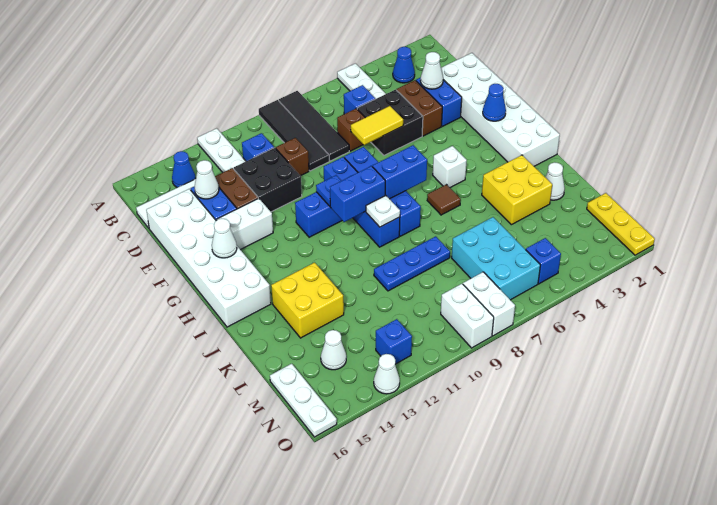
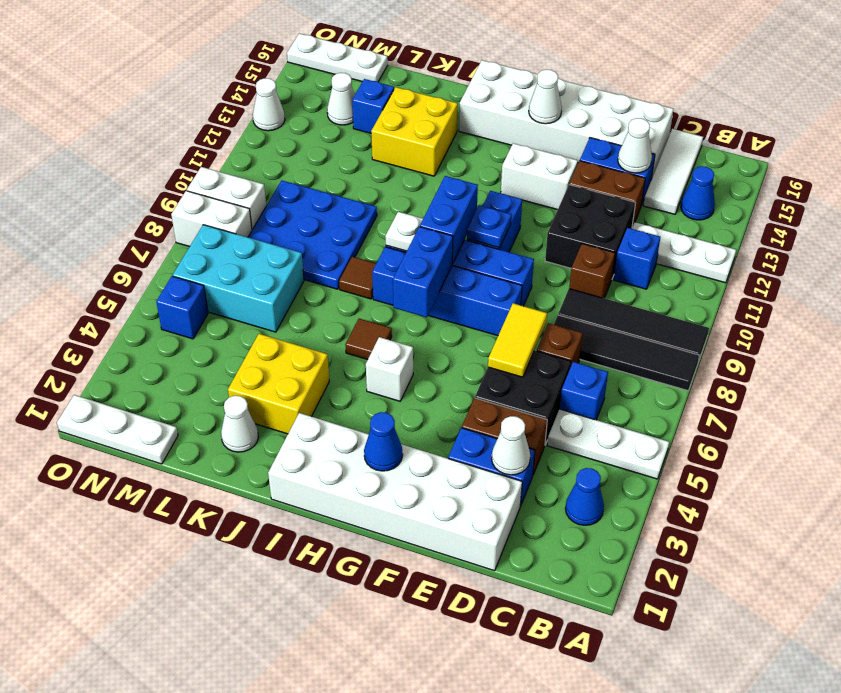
white 1x2 brick [217,198,273,250] -> white 1x2 brick turned to [501,143,578,210]
none -> brown 1x1 tile [339,257,376,299]
blue 1x3 plate [374,236,450,291] -> blue 3x3 plate [248,181,377,289]
yellow 1x3 plate [587,193,655,255] -> white 1x3 plate [57,395,178,464]
blue 1x1 brick [376,319,412,364] -> blue 1x1 brick moved to [352,79,394,133]

